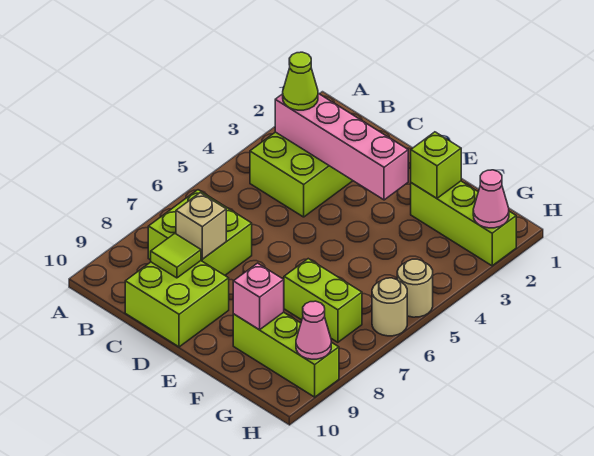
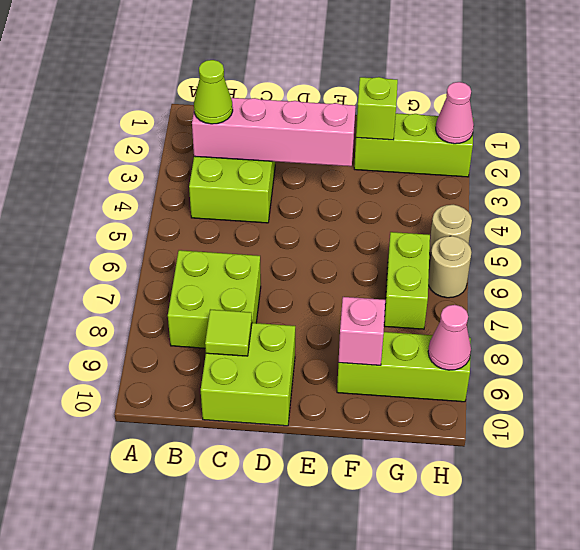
tan 1x1 brick [176,193,226,259] -> none
lime 1x2 brick [284,259,362,342] -> lime 1x2 brick turned to [384,232,430,329]

